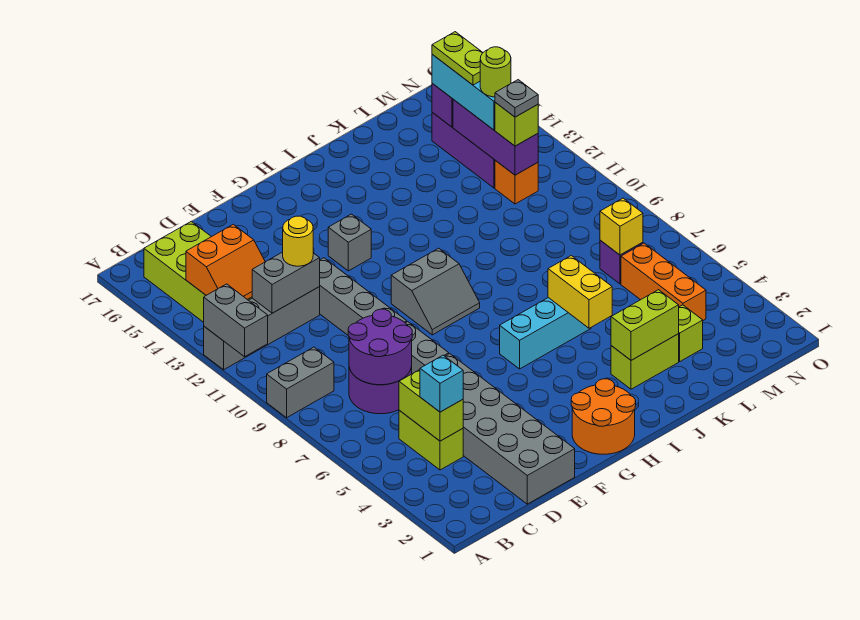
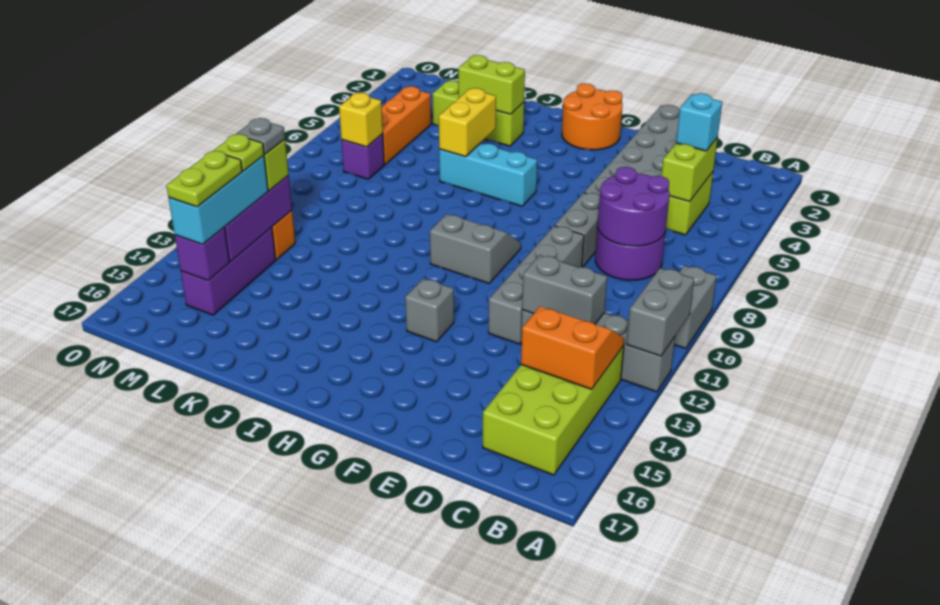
grey 1x2 brick [267,347,334,418] -> grey 1x2 brick turned to [674,265,717,349]
yellow 1x1 round brick [283,216,313,266] -> none
lime 1x1 round brick [480,47,511,97] -> lime 1x1 plate [214,134,264,171]

